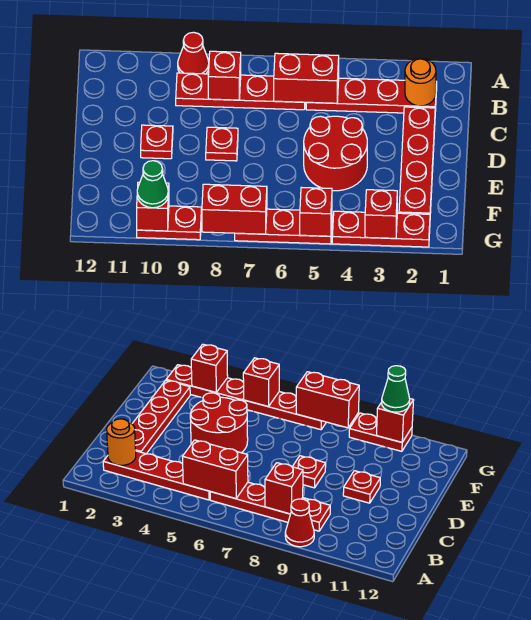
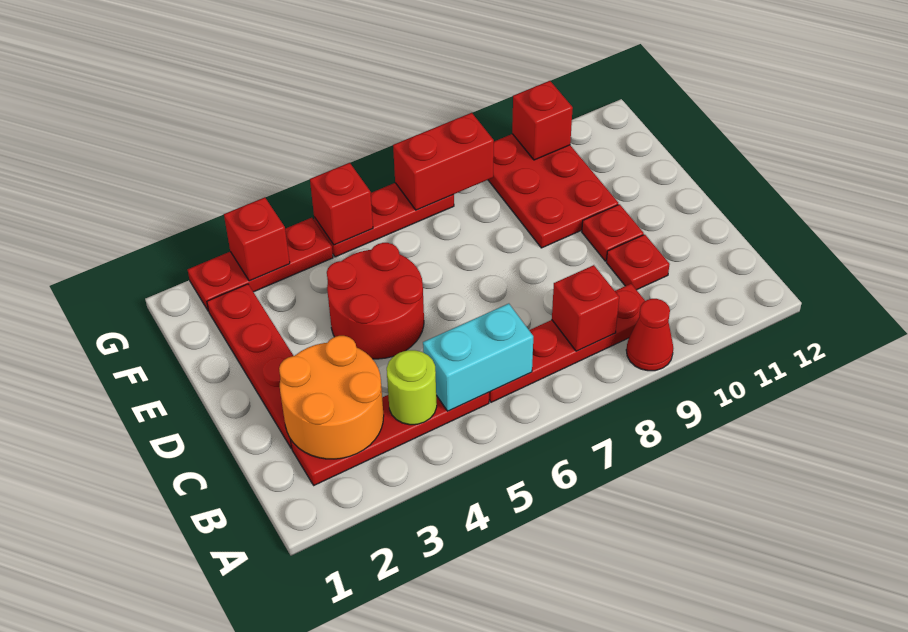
orange 1x1 round brick [405,58,436,106] -> orange 2x2 round brick [279,336,384,459]
none -> lime 1x1 round brick [387,350,437,425]
red 1x2 brick [274,53,339,103] -> cyan 1x2 brick [423,304,533,411]
red 1x1 plate [206,127,238,161] -> red 1x1 plate moved to [606,234,670,290]
red 1x2 plate [137,206,202,240] -> red 2x3 plate [488,134,618,248]
green 1x1 cone [137,161,168,208] -> none

